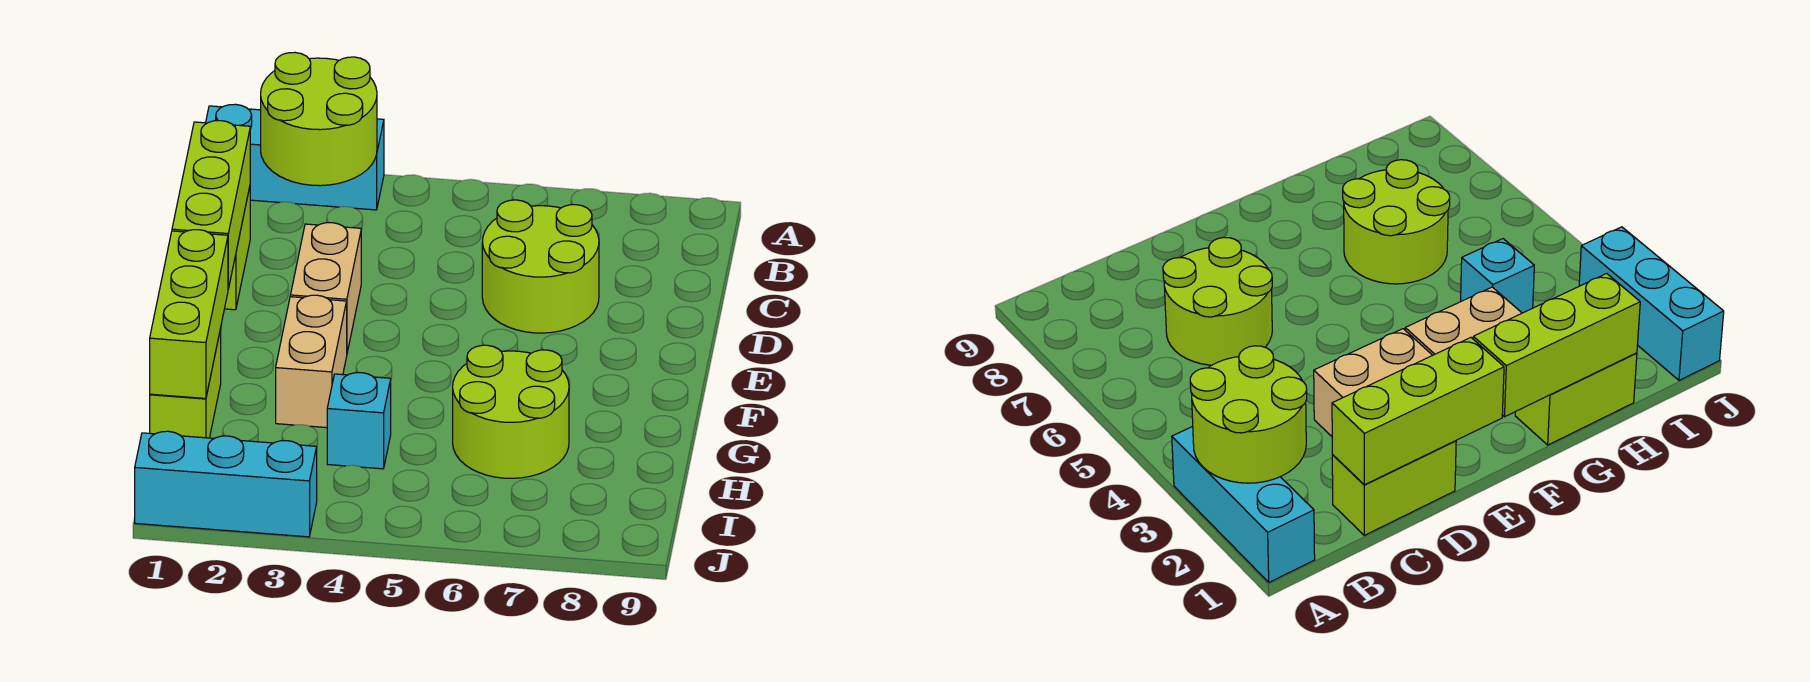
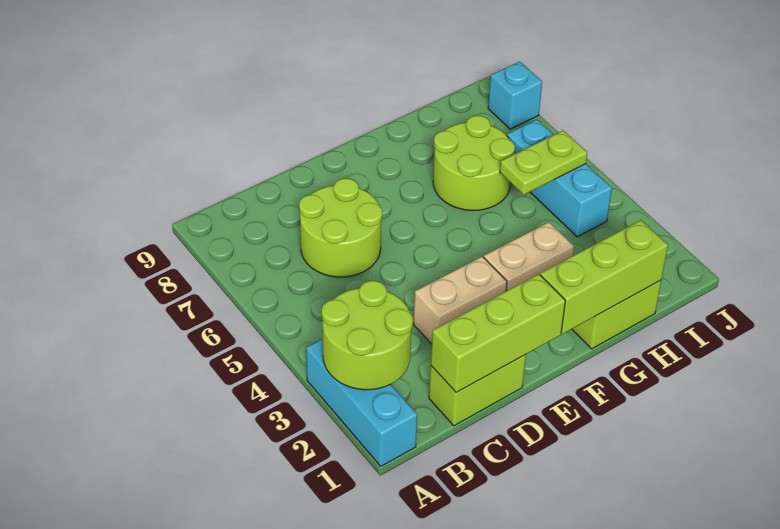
cyan 1x1 brick [327,373,391,469] -> cyan 1x1 brick moved to [488,61,542,129]
none -> lime 1x2 plate [500,130,587,195]
cyan 1x3 brick [135,431,317,537] -> cyan 1x3 brick moved to [507,120,612,237]

